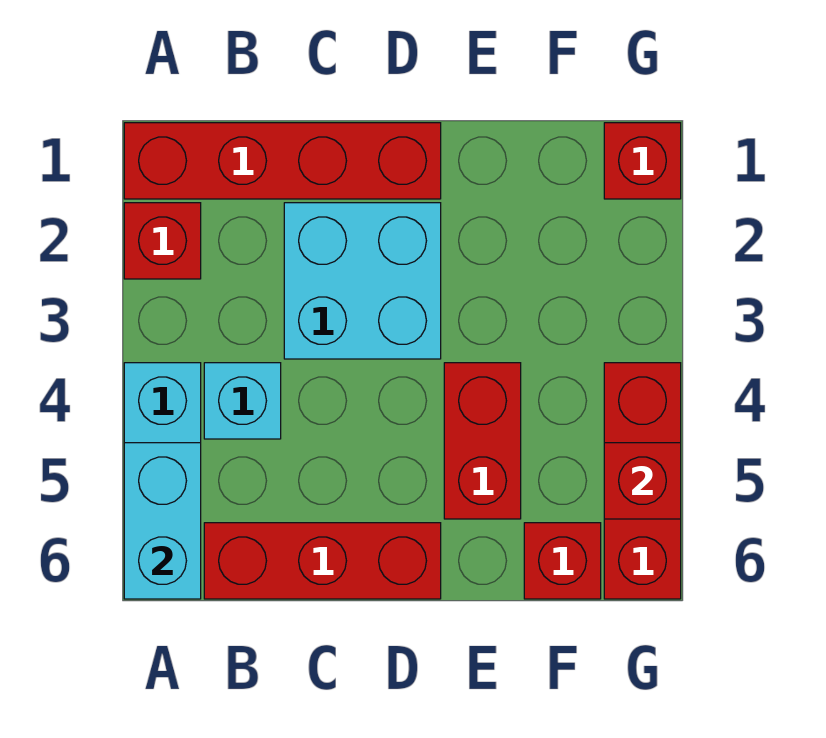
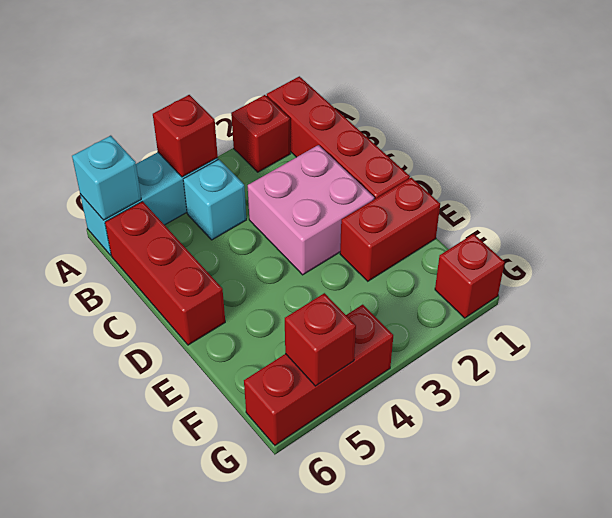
cyan 1x2 brick [124,443,201,599] -> cyan 1x1 brick [72,136,141,220]
cyan 2x2 brick [284,203,441,359] -> pink 2x2 brick [248,145,374,275]
red 1x2 brick [444,363,521,519] -> red 1x2 brick moved to [340,178,440,281]
red 1x1 brick [524,523,601,599] -> red 1x1 brick moved to [153,95,218,177]

